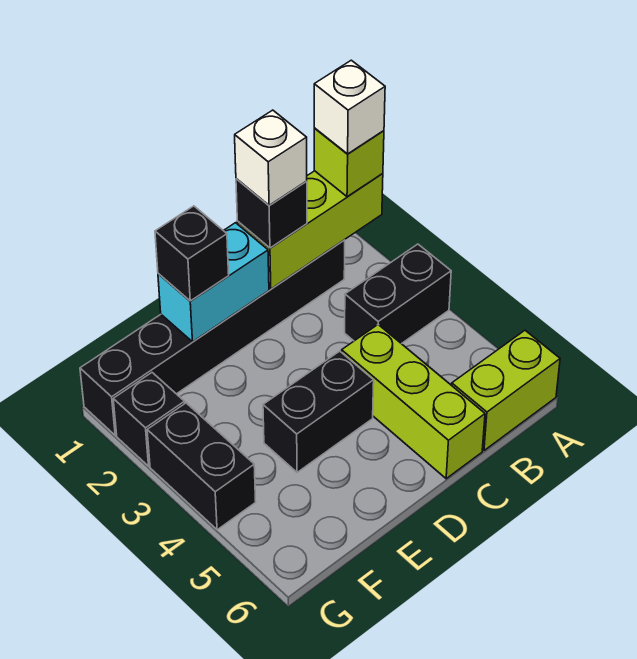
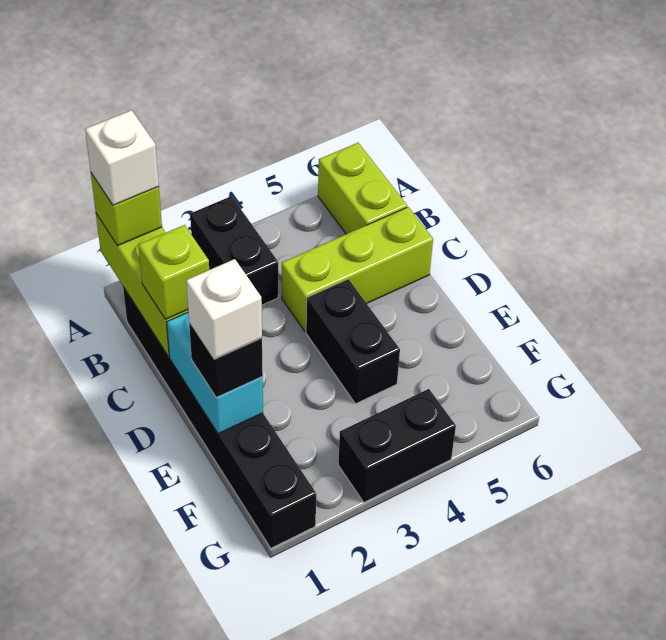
black 1x1 brick [236,179,307,248] -> lime 1x1 brick [138,225,209,320]
white 1x1 brick [235,110,307,205] -> white 1x1 brick moved to [186,259,262,359]
black 1x1 brick [113,373,185,466] -> none

